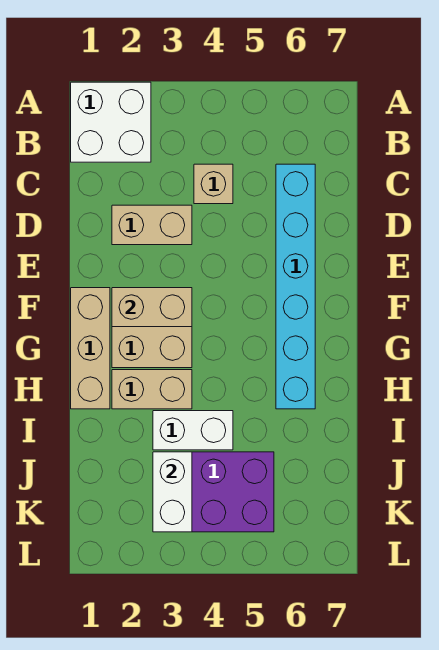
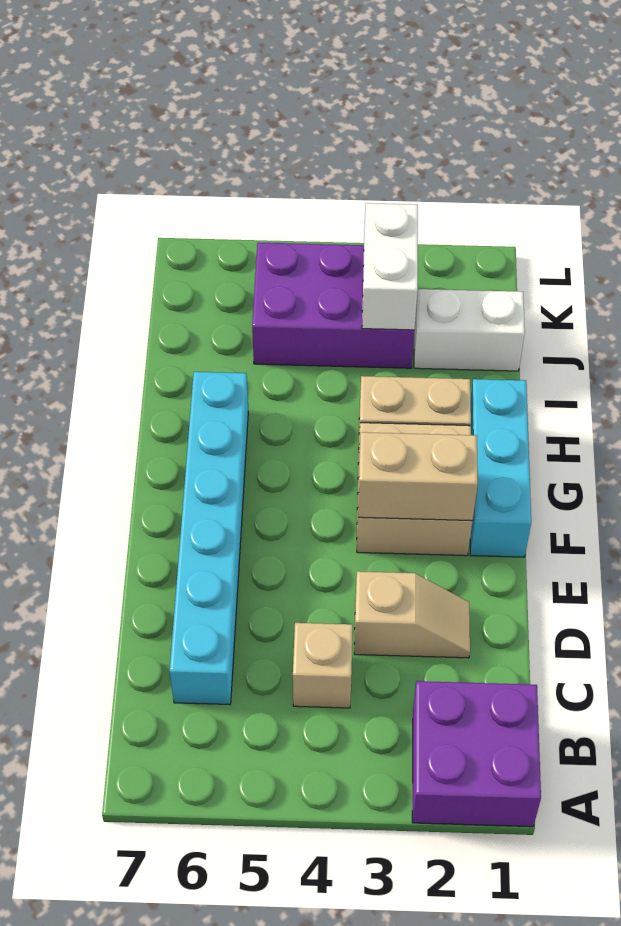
white 2x2 brick [71,82,151,162] -> purple 2x2 brick [412,681,541,827]
tan 1x2 brick [112,205,192,245] -> tan 1x2 slope [354,571,470,658]
tan 1x3 brick [71,288,110,409] -> cyan 1x3 brick [470,379,531,557]
white 1x2 brick [153,411,233,450] -> white 1x2 brick moved to [414,289,525,371]

